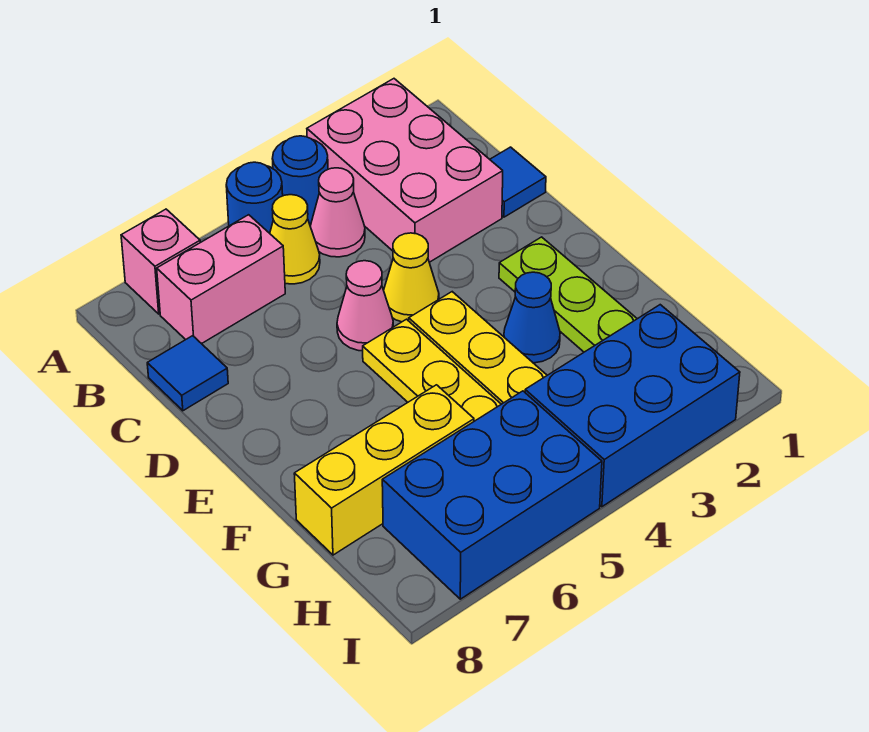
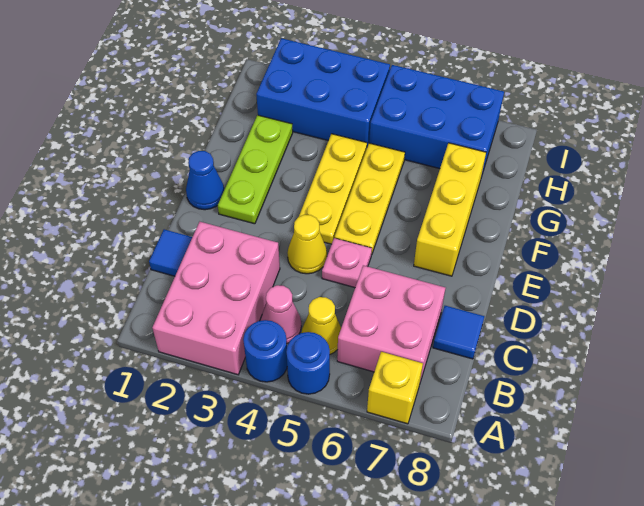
pink 1x1 brick [121,209,200,314] -> yellow 1x1 brick [367,352,423,424]
pink 1x2 brick [157,215,285,344] -> pink 2x2 brick [337,265,445,382]
pink 1x1 cone [337,261,393,351] -> pink 1x1 plate [322,238,372,288]
blue 1x1 cone [504,272,560,363] -> blue 1x1 cone moved to [186,151,224,210]
yellow 1x3 brick [294,385,474,555] -> yellow 1x3 brick turned to [414,143,486,276]

